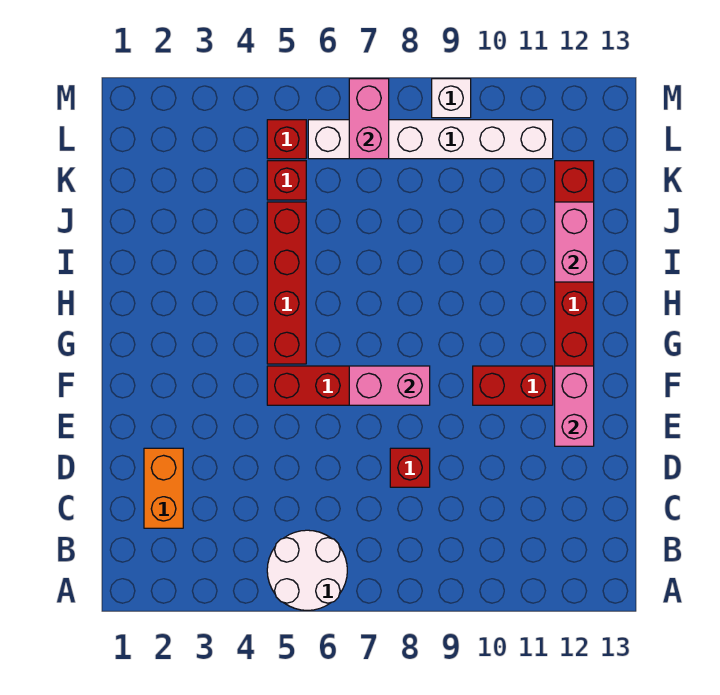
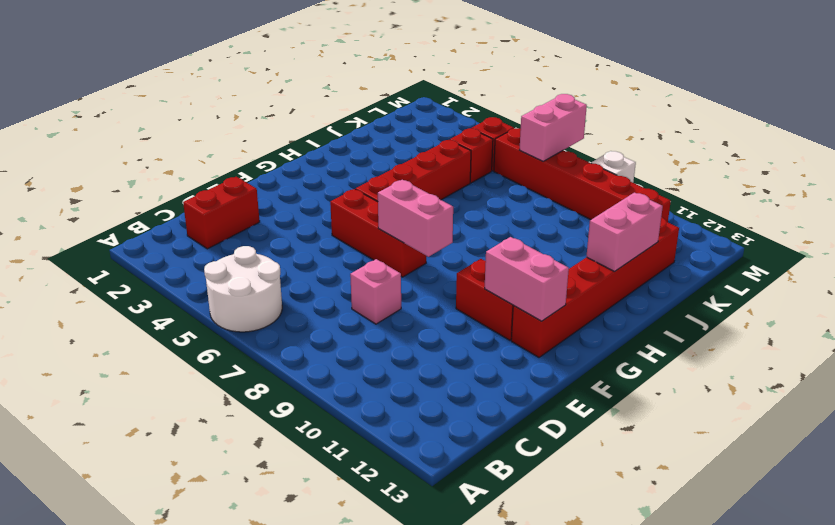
orange 1x2 brick [144,448,183,528] -> red 1x2 brick [183,177,260,249]
red 1x1 brick [390,448,430,487] -> pink 1x1 brick [350,259,401,324]
pink 1x2 brick [555,366,594,446] -> pink 1x2 brick turned to [485,237,569,321]
white 1x6 brick [308,120,553,159] -> red 1x6 brick [494,128,671,222]

